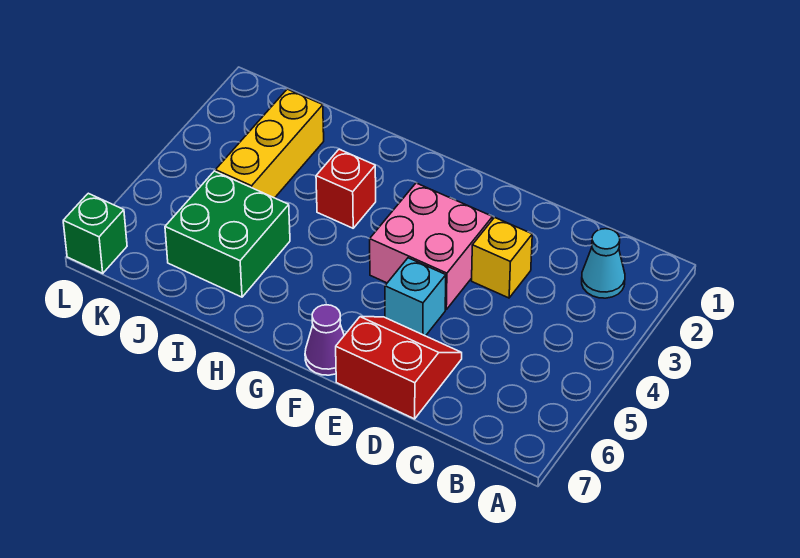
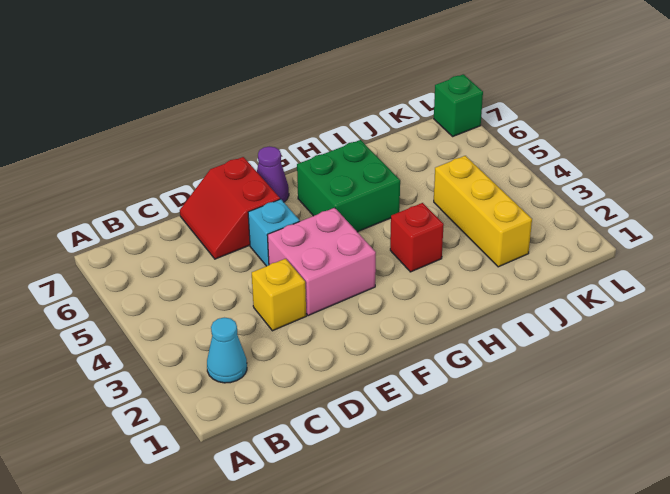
red 2x2 slope [336,317,462,419] -> red 2x2 slope turned to [180,157,280,259]
green 2x2 brick [165,171,290,297] -> green 2x2 brick moved to [297,140,400,232]

